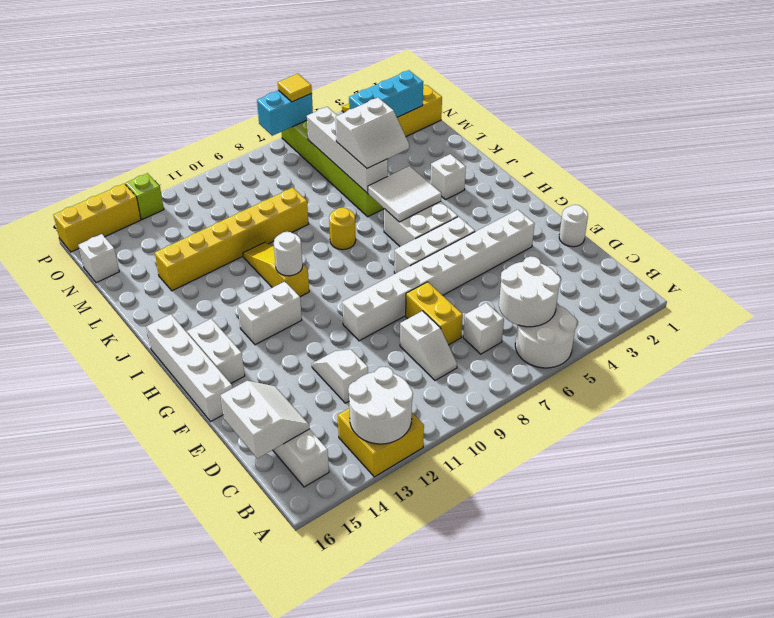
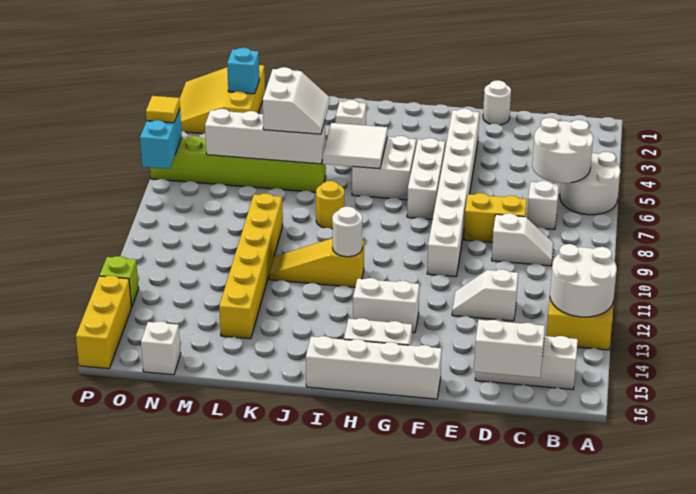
white 1x2 brick [238,282,302,345] -> white 1x2 brick turned to [353,278,419,333]
cyan 1x3 brick [349,70,423,117] -> cyan 1x1 brick [227,48,259,94]

